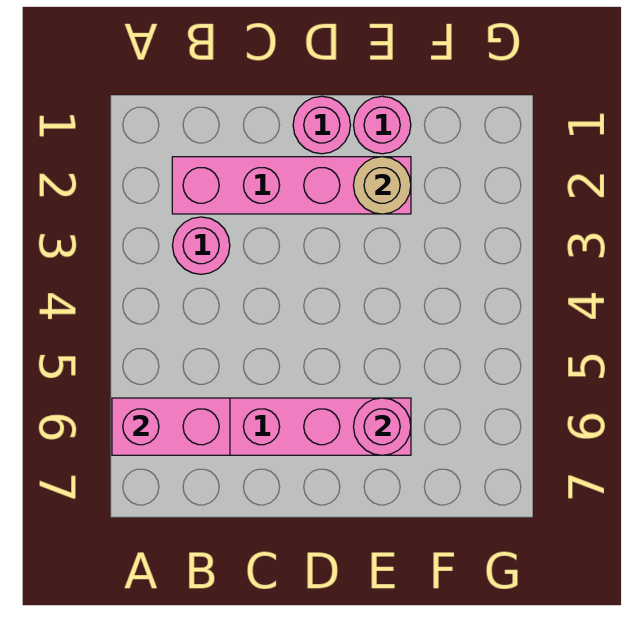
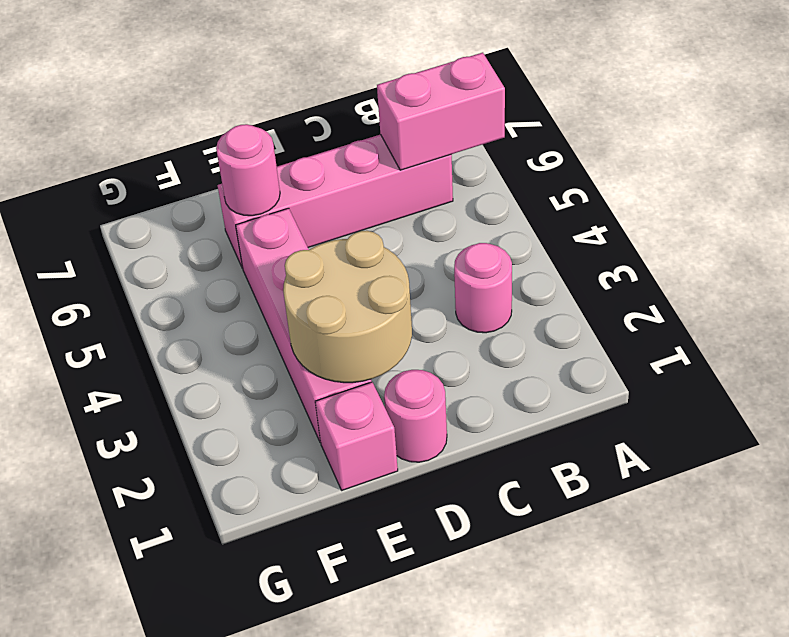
pink 1x4 brick [172,157,411,214] -> pink 1x4 brick turned to [236,208,372,443]
pink 1x1 round brick [354,96,411,154] -> pink 1x1 brick [315,382,398,490]
tan 1x1 round brick [353,157,411,214] -> tan 2x2 round brick [283,231,412,383]

